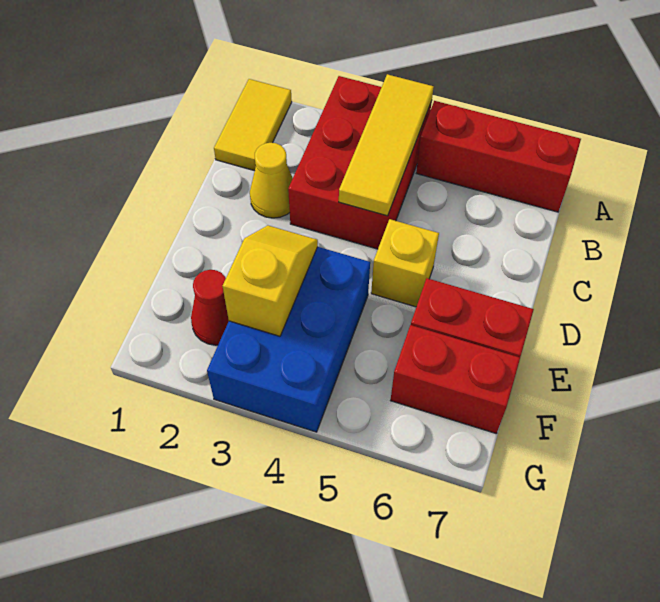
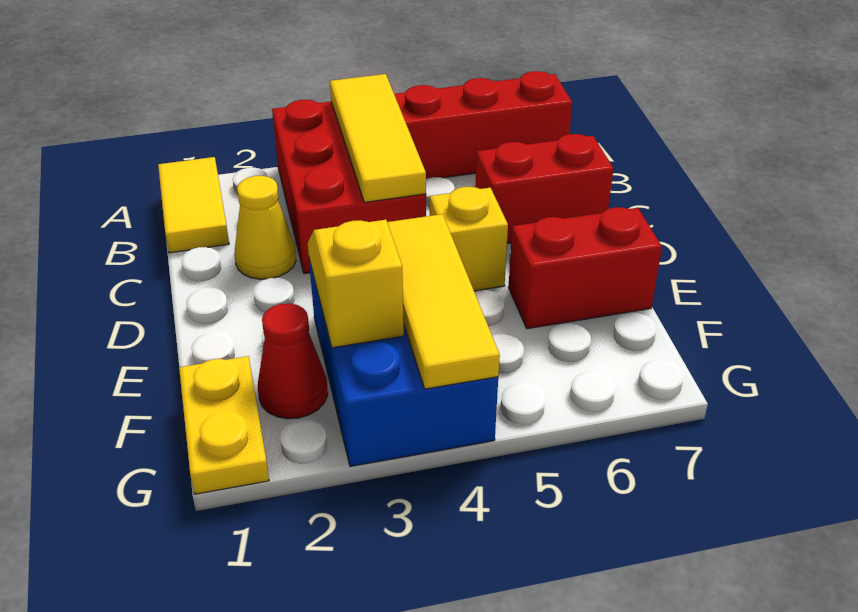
none -> yellow 1x3 tile [387,214,500,389]
none -> yellow 1x2 plate [179,356,269,494]
red 1x2 brick [391,325,520,433] -> red 1x2 brick moved to [475,134,614,243]

